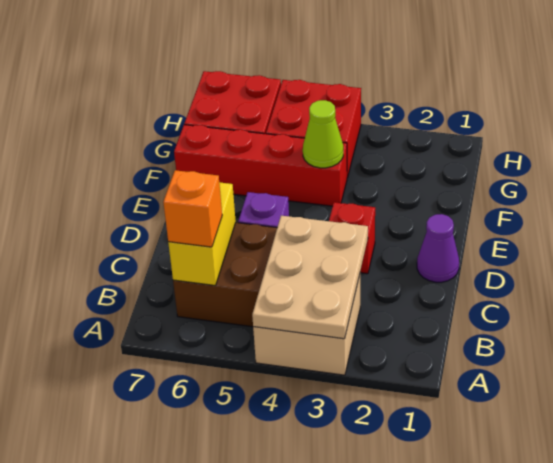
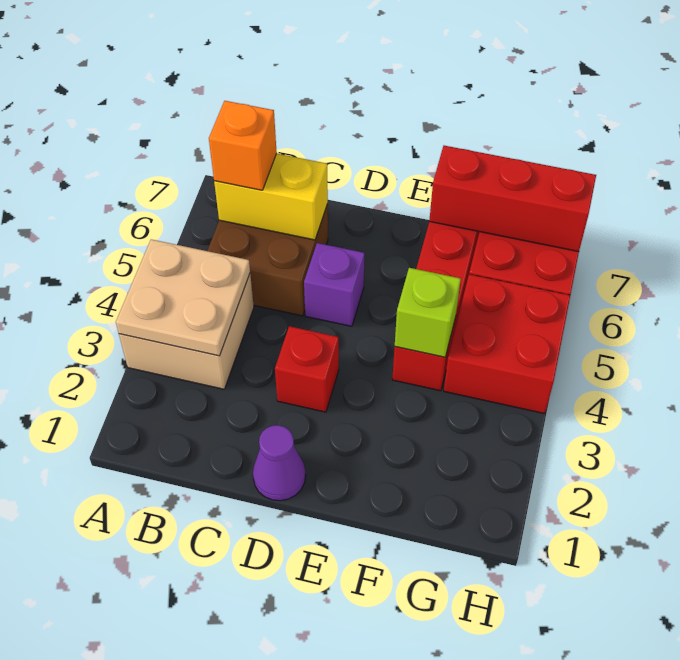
tan 2x3 plate [252,216,368,339] -> tan 2x2 plate [116,239,250,356]
lime 1x1 cone [303,100,343,168] -> lime 1x1 brick [395,268,461,357]
none -> red 1x3 brick [429,146,596,252]

